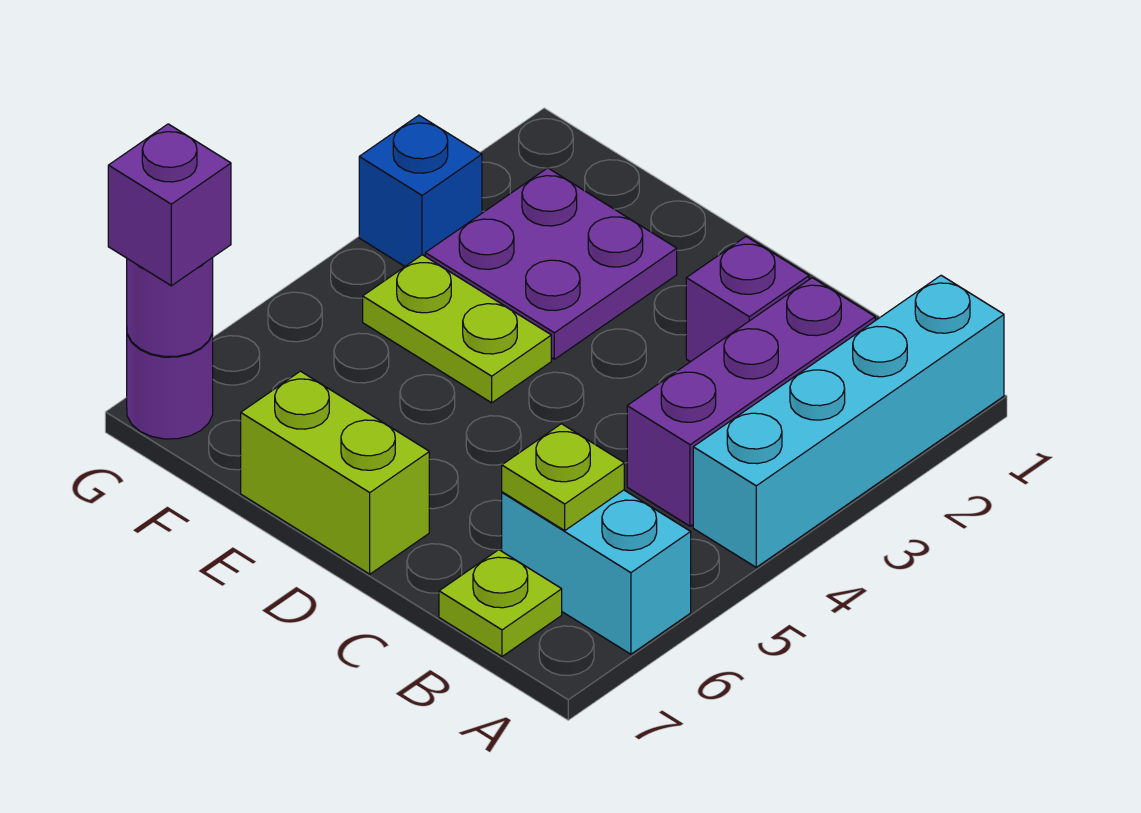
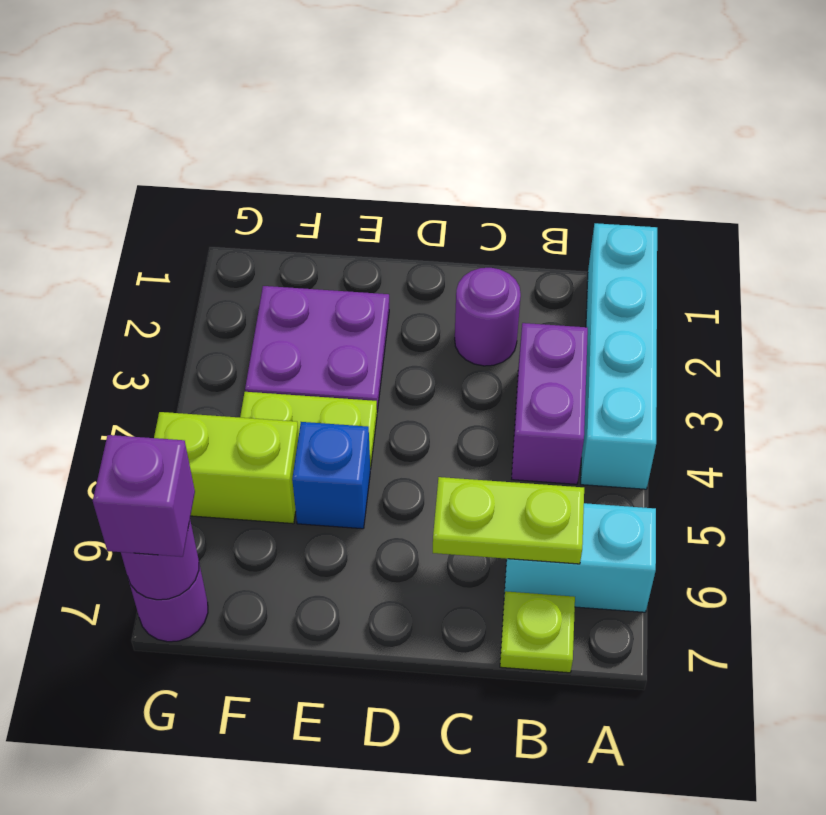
purple 1x3 brick [627,278,875,526] -> purple 1x2 brick [512,323,588,484]
lime 1x1 plate [502,424,624,530] -> lime 1x2 plate [433,477,584,564]
purple 1x1 brick [686,237,809,362] -> purple 1x1 round brick [455,268,521,366]
lime 1x2 brick [241,371,429,574] -> lime 1x2 brick moved to [154,412,299,524]
blue 1x1 brick [359,115,482,266] -> blue 1x1 brick moved to [292,422,370,529]

